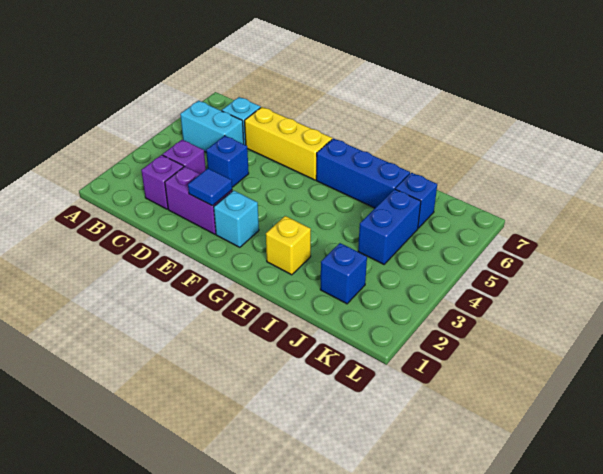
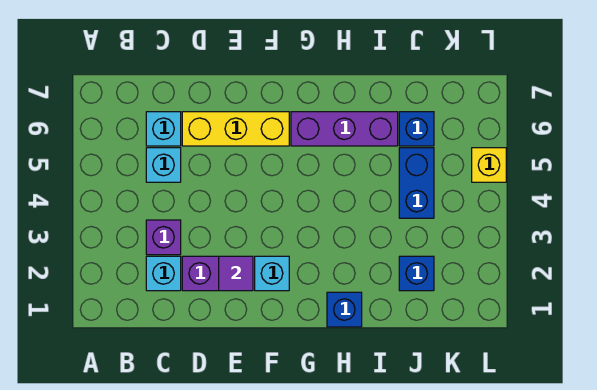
cyan 1x2 brick [180,101,244,152] -> cyan 1x1 brick [146,148,181,182]
purple 1x1 brick [141,155,184,209] -> cyan 1x1 brick [146,256,181,291]
blue 1x1 brick [206,136,249,187] -> blue 1x1 brick moved to [327,292,362,327]
blue 1x1 tile [188,169,232,206] -> purple 1x1 tile [219,256,253,291]
blue 1x3 brick [316,138,410,208] -> purple 1x3 brick [291,112,398,146]
yellow 1x1 brick [266,216,311,275] -> yellow 1x1 brick moved to [472,148,506,182]

